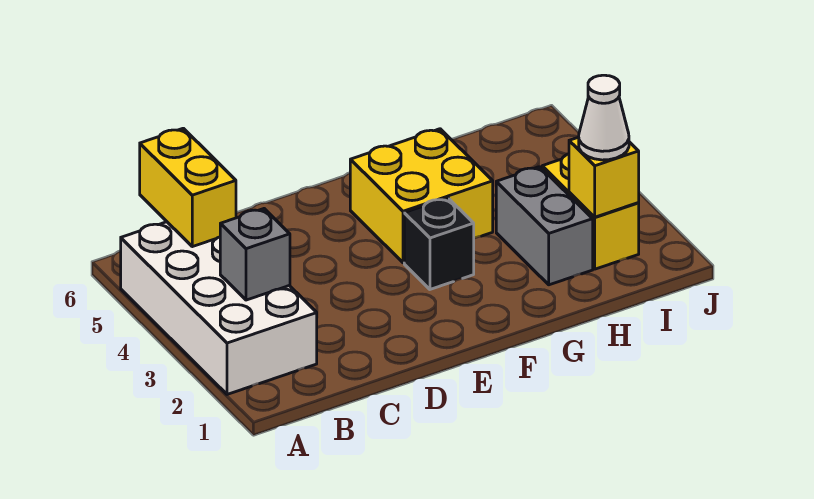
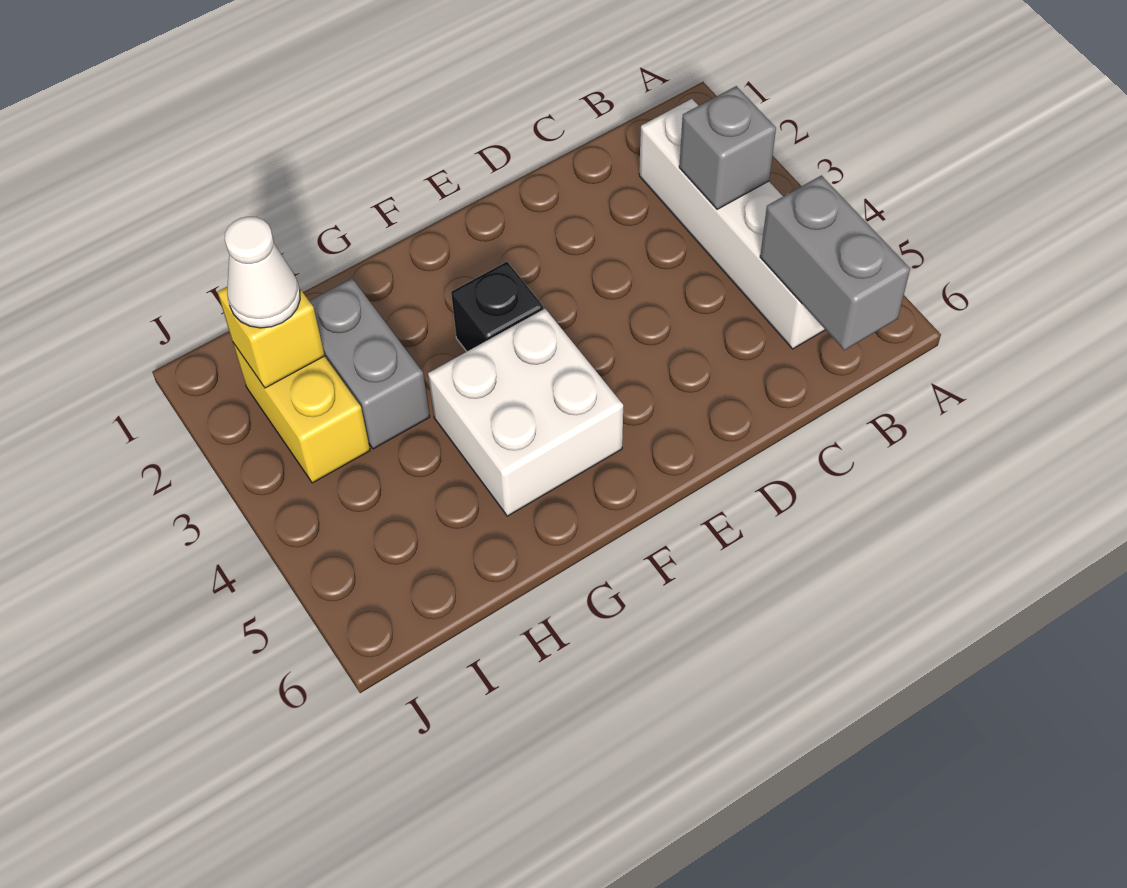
white 2x4 brick [121,222,317,394] -> white 1x4 brick [639,99,825,349]
yellow 1x2 brick [140,128,236,247] -> grey 1x2 brick [760,175,910,350]
yellow 2x2 brick [350,129,493,263] -> white 2x2 brick [428,309,623,516]

